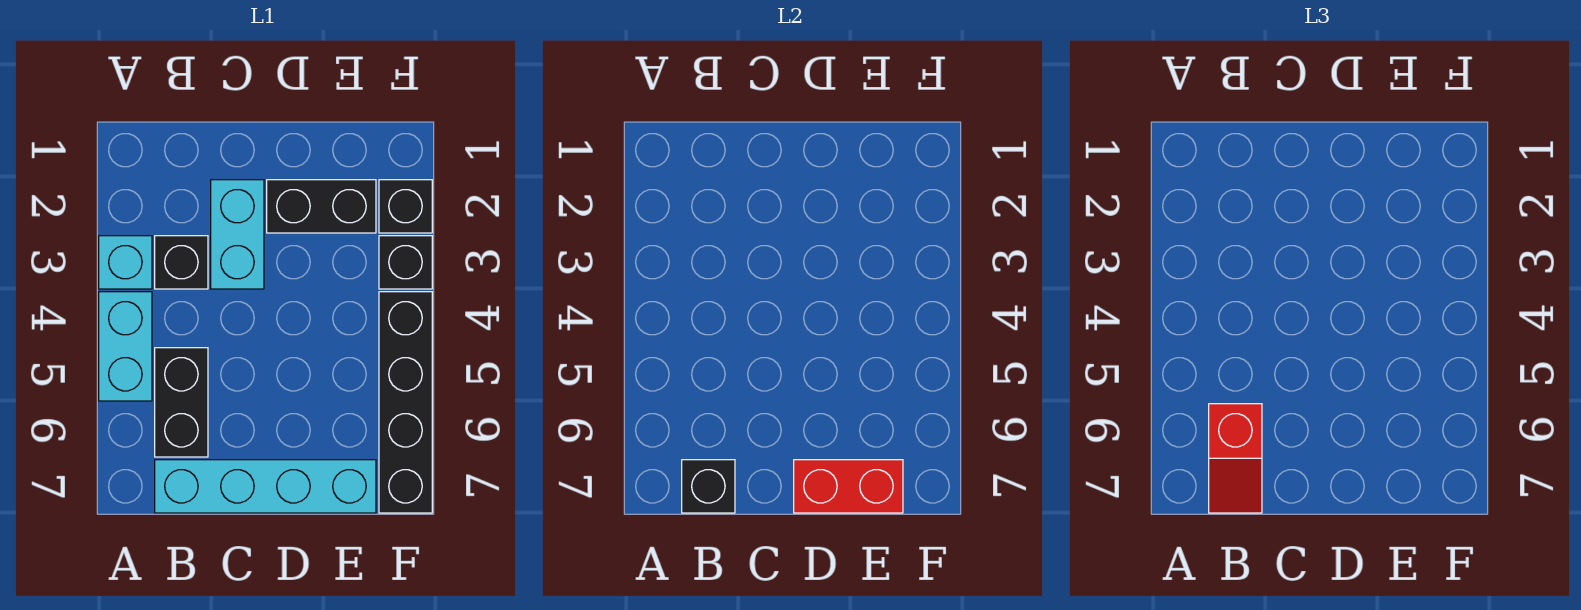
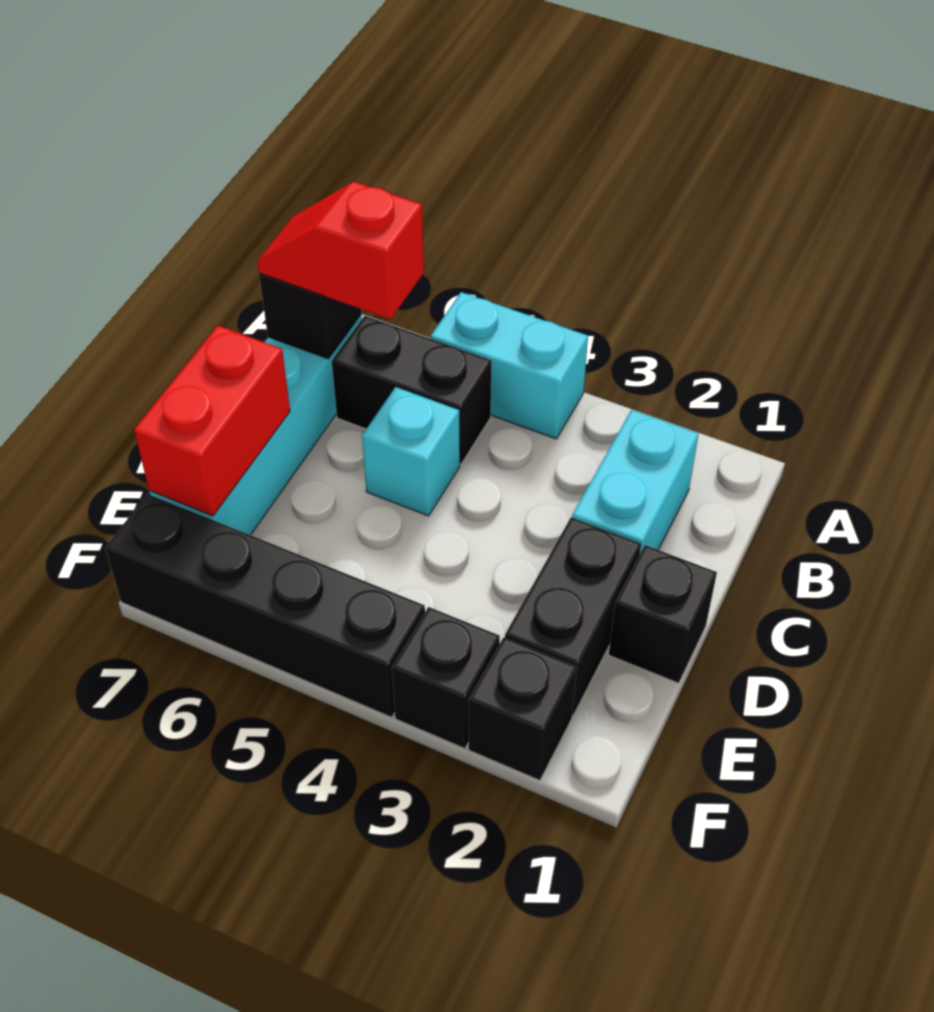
cyan 1x1 brick [99,236,152,289] -> cyan 1x1 brick moved to [362,387,460,516]
black 1x1 brick [155,236,208,289] -> black 1x1 brick moved to [609,545,717,683]
cyan 1x2 brick [211,180,264,289] -> cyan 1x2 brick turned to [572,410,698,553]

